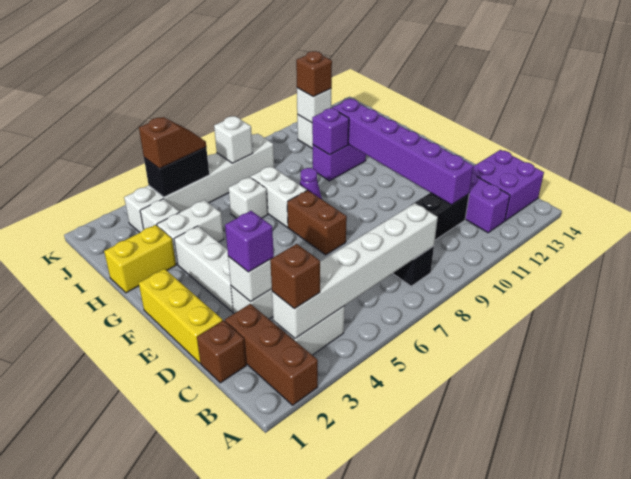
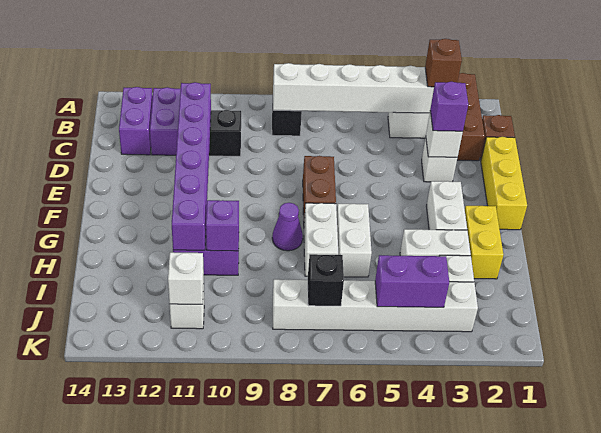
purple 2x2 brick [473,150,544,221] -> purple 1x2 brick [119,87,153,155]
white 1x3 brick [174,226,233,312] -> white 1x2 brick [427,181,467,230]
yellow 1x2 brick [104,225,176,293] -> yellow 1x2 brick turned to [465,206,504,279]
white 1x1 brick [228,177,268,218] -> white 1x2 brick [337,204,372,277]
black 1x2 brick [144,147,209,197] -> purple 1x2 brick [375,255,449,307]
brown 1x2 slope [139,117,206,169] -> none
white 1x1 brick [214,116,253,163] -> black 1x1 brick [308,254,344,306]
brown 1x1 brick [296,51,332,97] -> none

